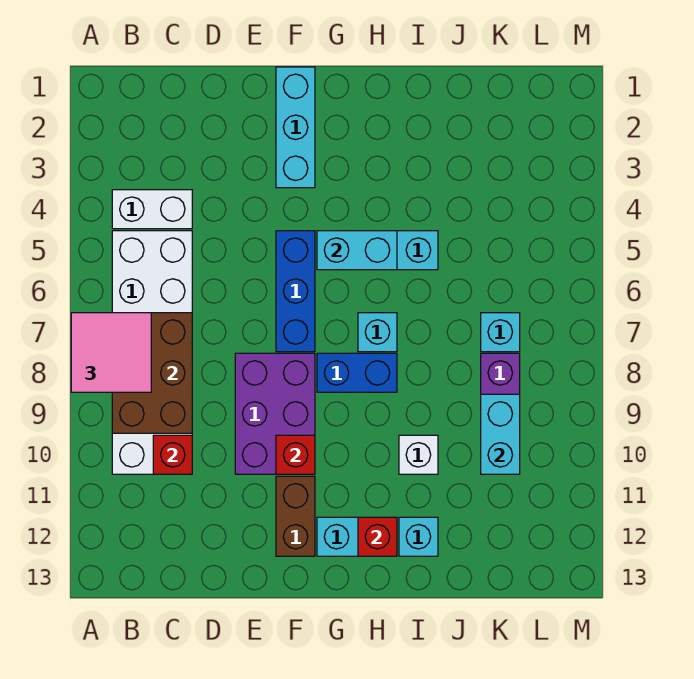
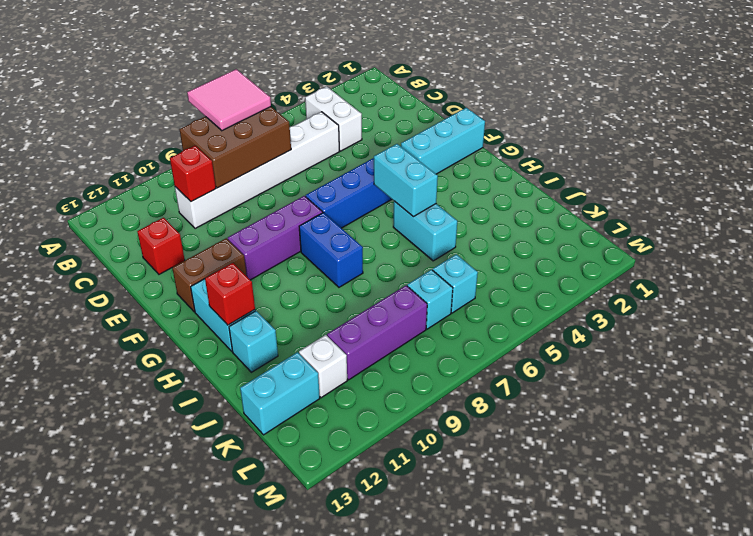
white 2x6 brick [112,231,192,474] -> white 1x6 brick [175,112,339,228]
purple 2x3 brick [235,353,315,474] -> purple 1x3 brick [228,196,323,280]
red 1x1 brick [276,435,315,474] -> red 1x1 brick moved to [137,218,185,274]
cyan 1x1 brick [358,313,397,352] -> cyan 1x1 brick moved to [433,254,478,313]
white 1x1 brick [399,435,438,474] -> white 1x1 brick moved to [299,335,347,398]
cyan 1x2 brick [481,394,520,474] -> cyan 1x2 brick moved to [240,352,320,435]

